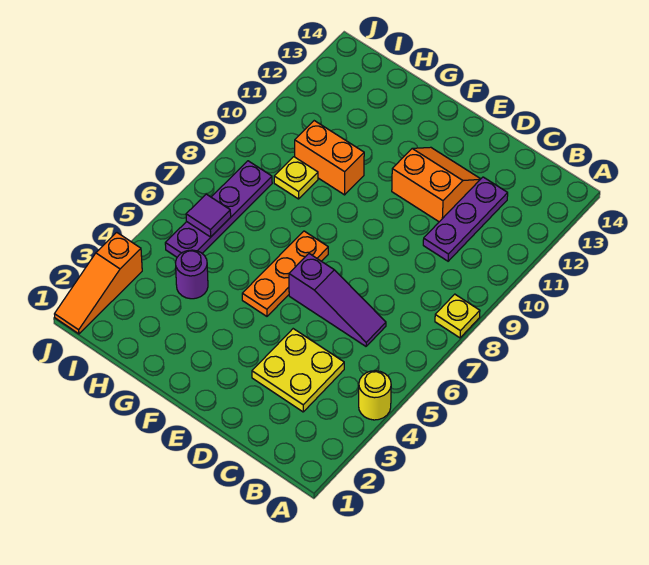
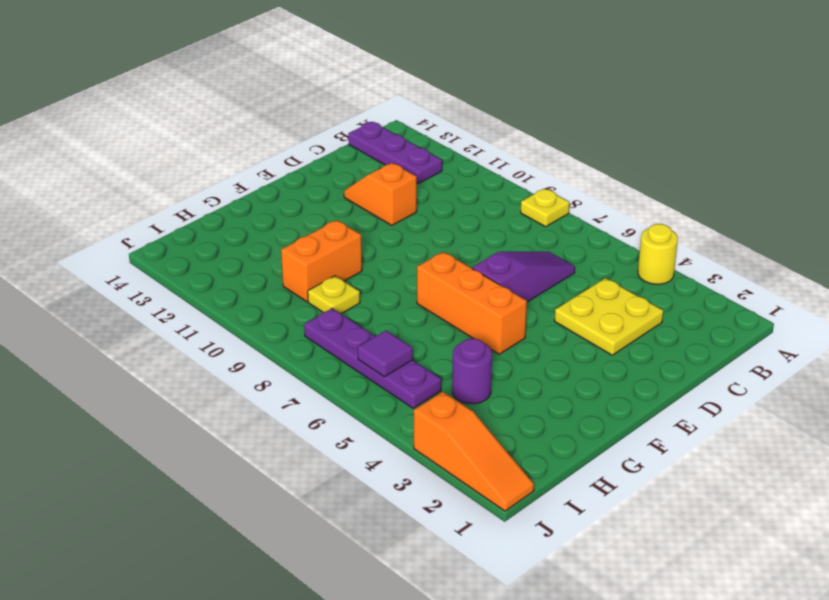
purple 1x3 plate [423,177,508,261] -> purple 1x3 plate moved to [348,122,442,184]
orange 2x2 slope [392,147,480,222] -> orange 1x2 slope [344,163,417,225]
orange 1x3 plate [242,231,328,316] -> orange 1x3 brick [417,252,527,354]

